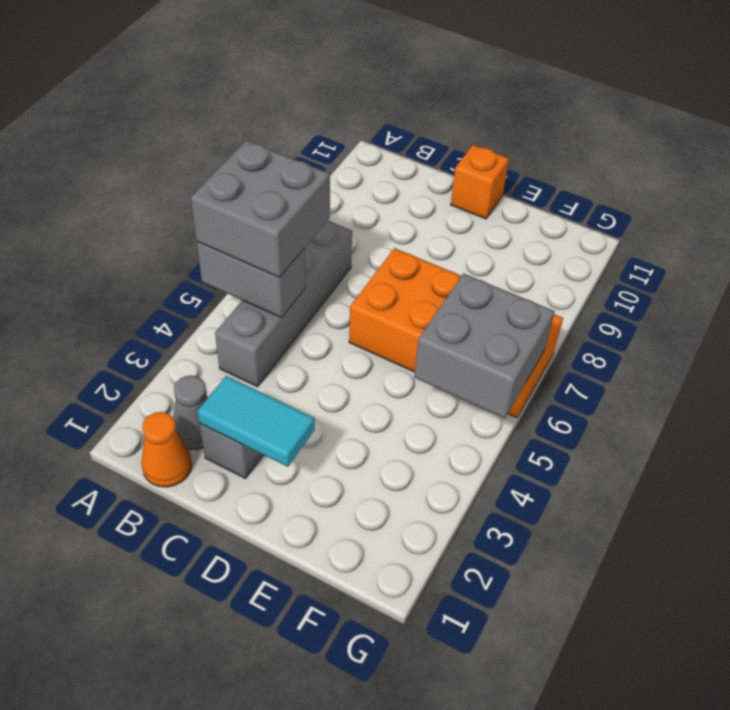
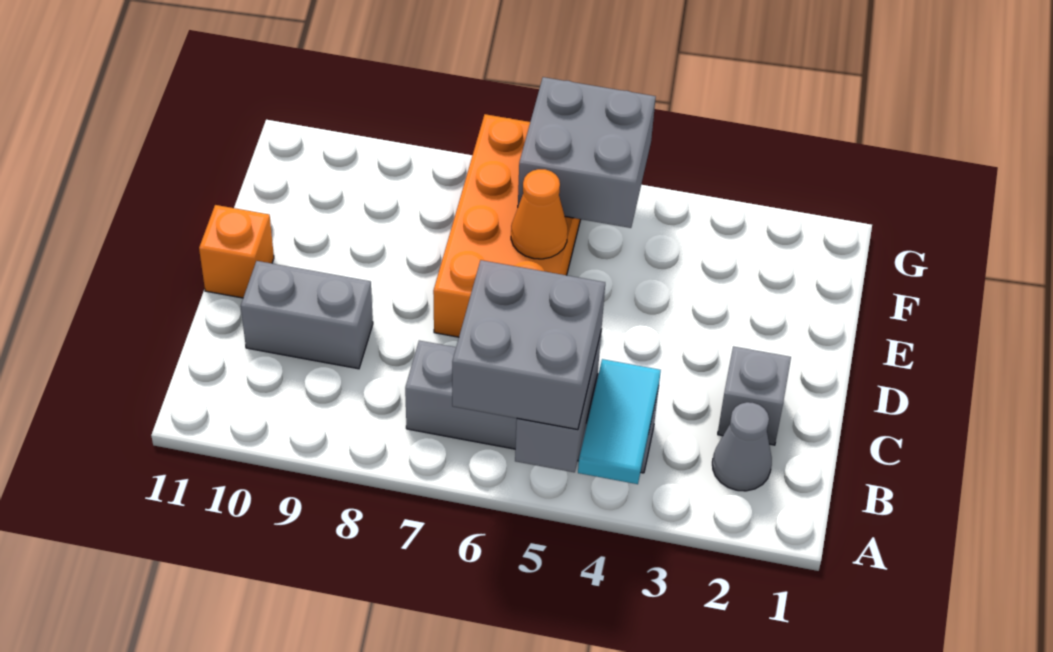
orange 1x1 cone [141,412,192,487] -> orange 1x1 cone moved to [511,169,568,259]
cyan 1x2 tile [198,376,315,467] -> cyan 1x2 tile moved to [578,359,661,484]
none -> grey 1x2 brick [241,261,373,369]

